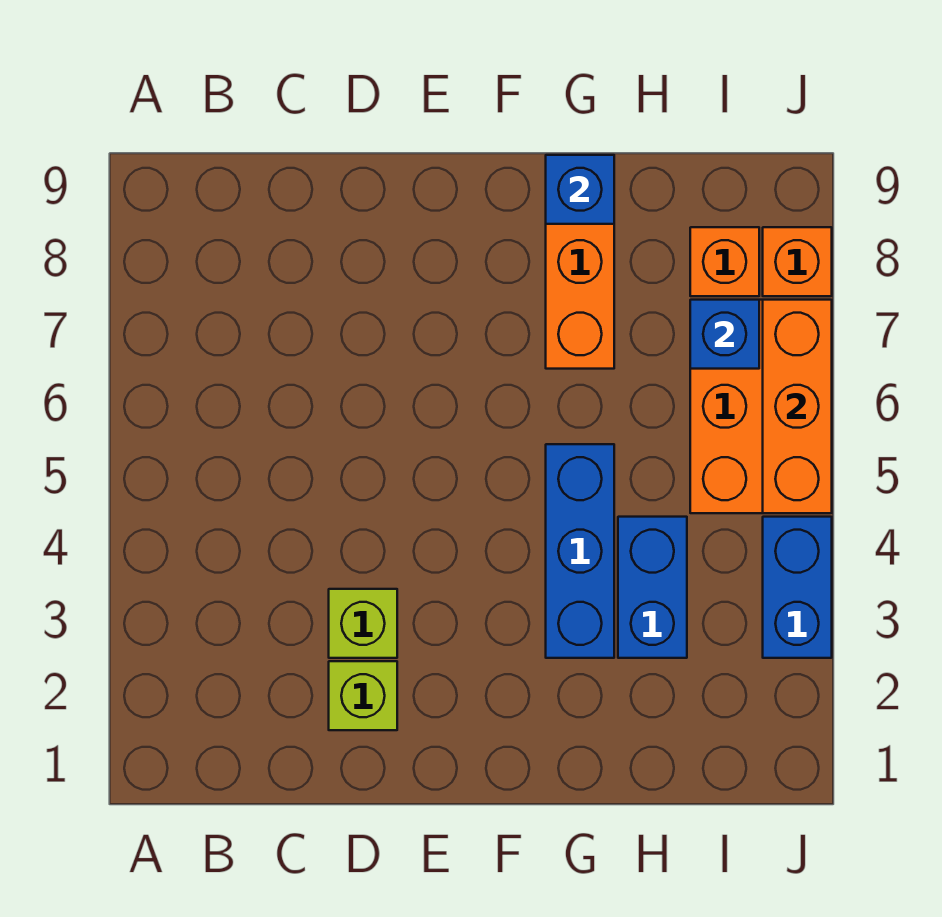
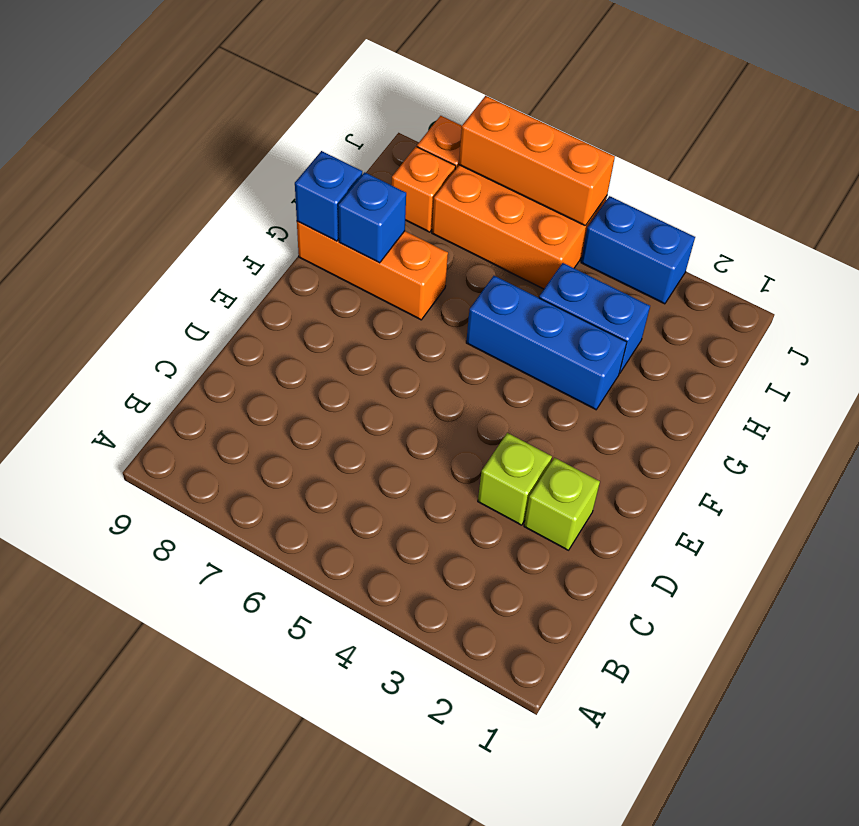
blue 1x1 brick [690,300,759,369] -> blue 1x1 brick moved to [338,172,406,263]

